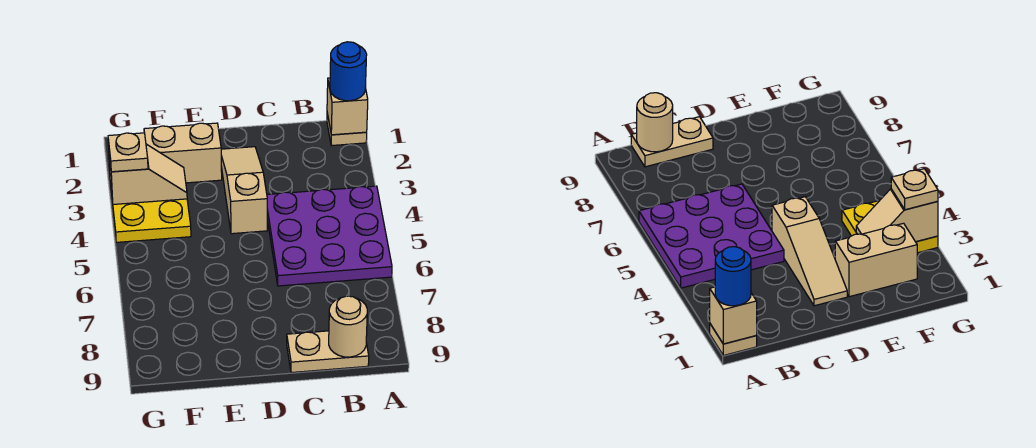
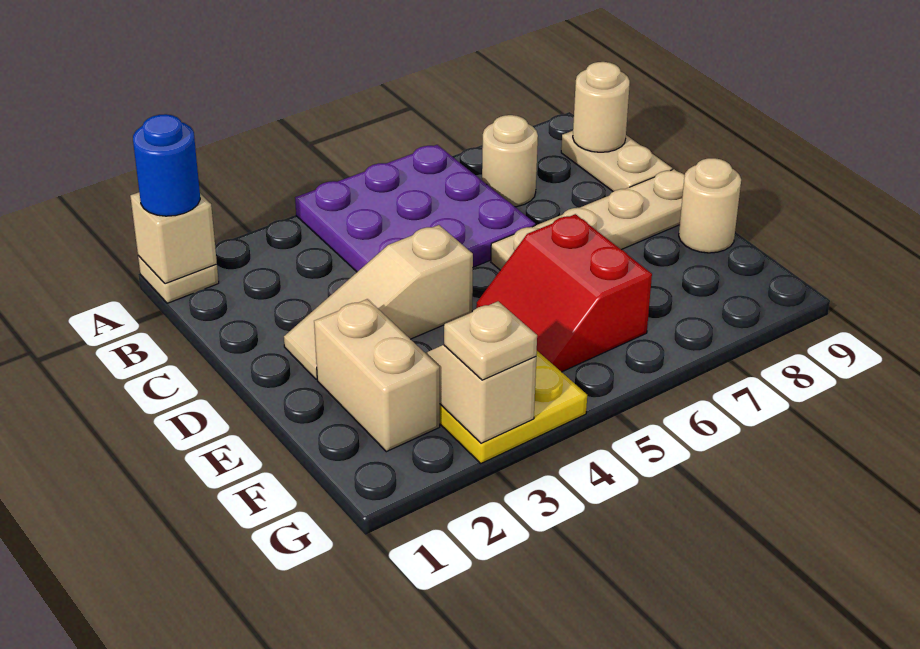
none -> tan 1x1 round brick [482,115,538,207]
none -> tan 1x4 plate [491,169,685,270]
none -> red 2x2 slope [476,214,652,372]
none -> tan 1x1 round brick [679,158,741,253]

